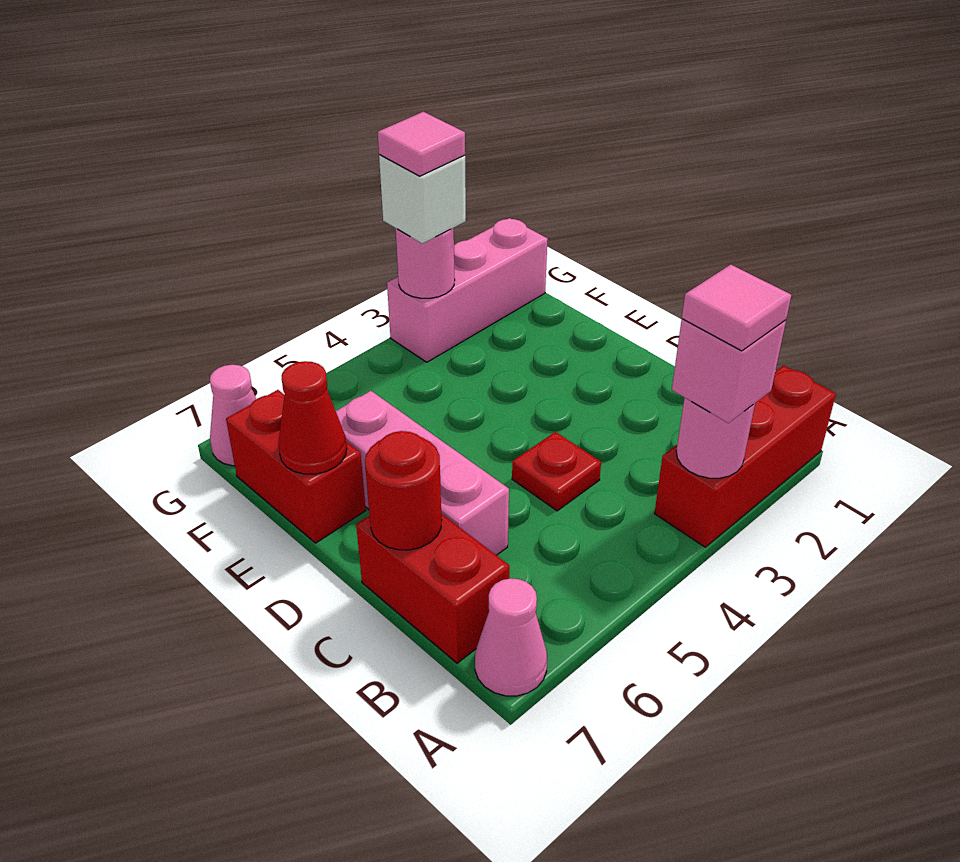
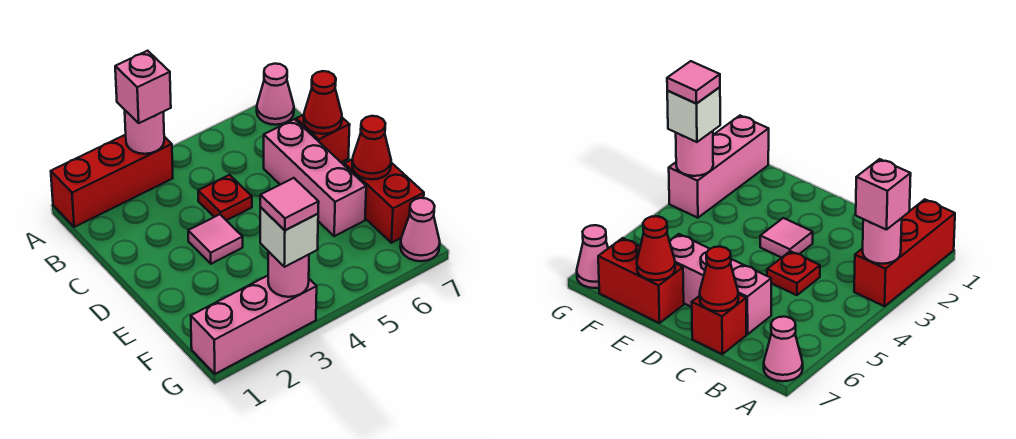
pink 1x1 tile [682,265,791,351] -> pink 1x1 tile moved to [188,214,243,264]
red 1x2 brick [356,514,509,663] -> red 1x1 brick [296,115,350,162]
red 1x1 round brick [365,431,442,550] -> red 1x1 cone [304,71,342,134]

